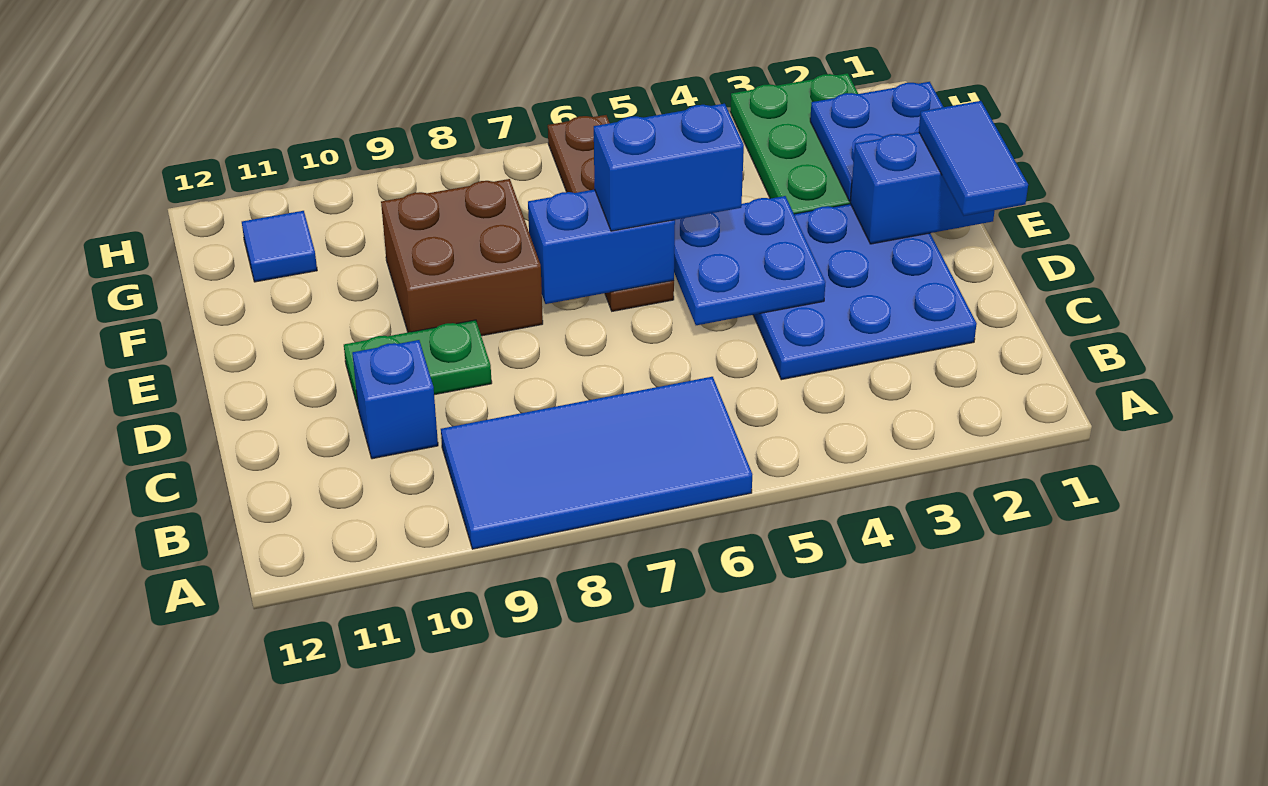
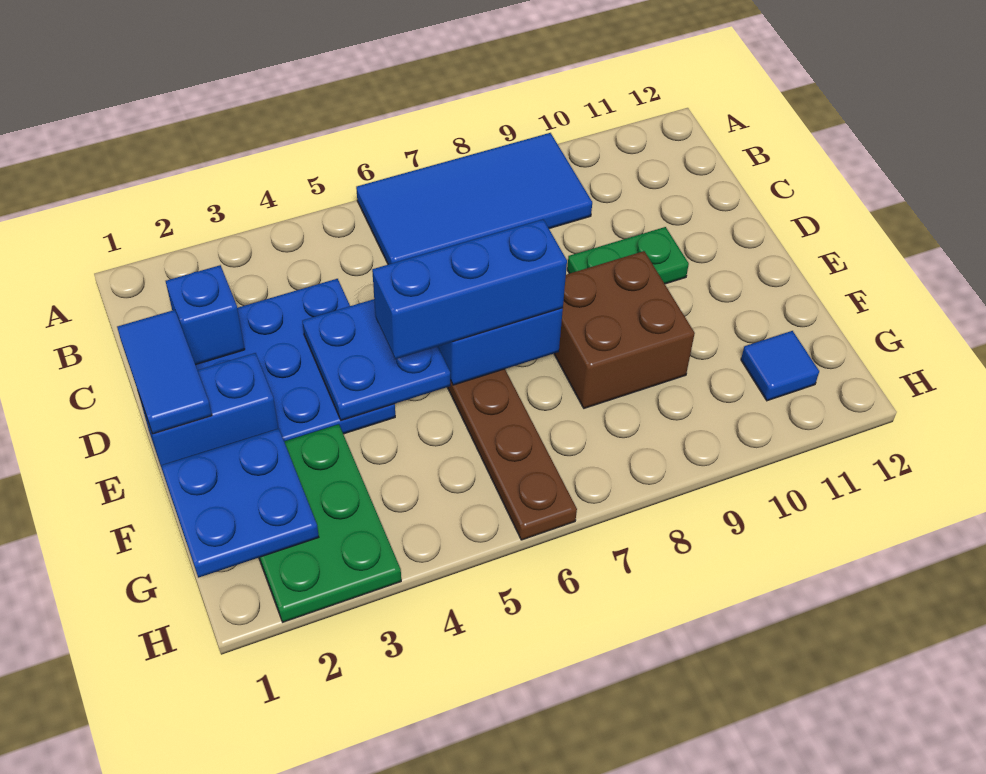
blue 1x1 brick [352,340,438,459] -> blue 1x1 brick moved to [166,265,245,365]
blue 1x2 brick [594,104,744,231] -> blue 1x3 brick [372,220,567,359]

